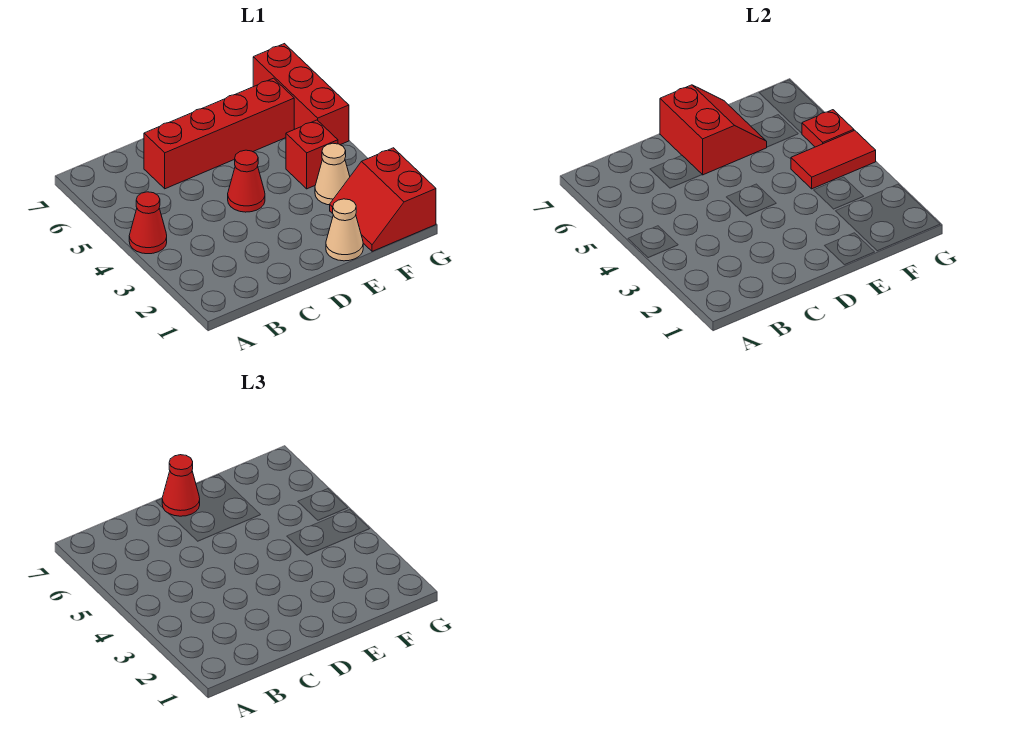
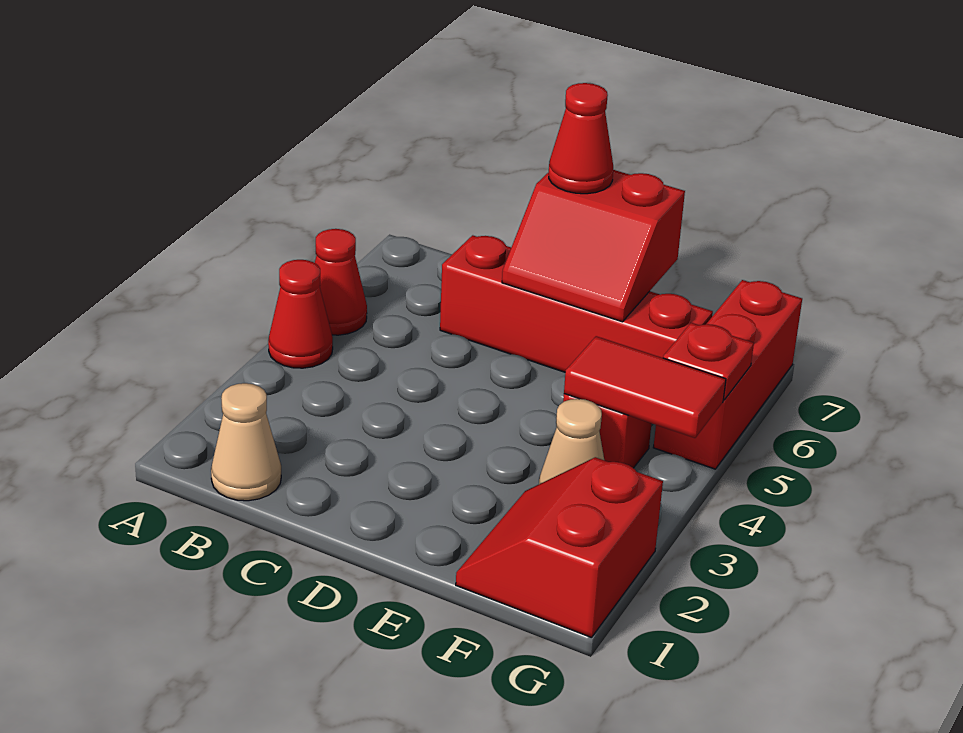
red 1x1 cone [228,150,265,212] -> red 1x1 cone moved to [315,229,367,335]
red 2x2 slope [660,85,767,175] -> red 2x2 slope turned to [502,170,685,322]
tan 1x1 cone [326,199,363,261] -> tan 1x1 cone moved to [211,383,281,501]

